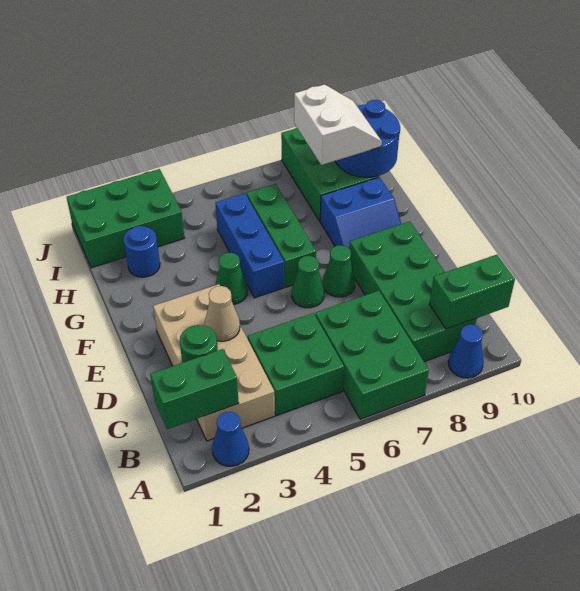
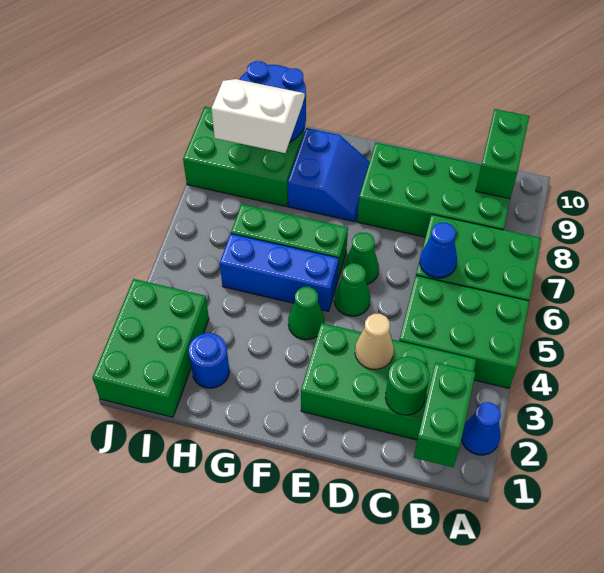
blue 1x1 cone [448,325,484,378] -> blue 1x1 cone moved to [420,223,457,278]
tan 2x4 brick [153,284,275,441] -> green 2x4 brick [301,323,476,440]
green 2x2 brick [248,313,344,415] -> green 2x3 brick [399,276,529,388]
green 1x1 cone [323,245,355,297] -> green 1x1 cone moved to [334,263,370,316]

